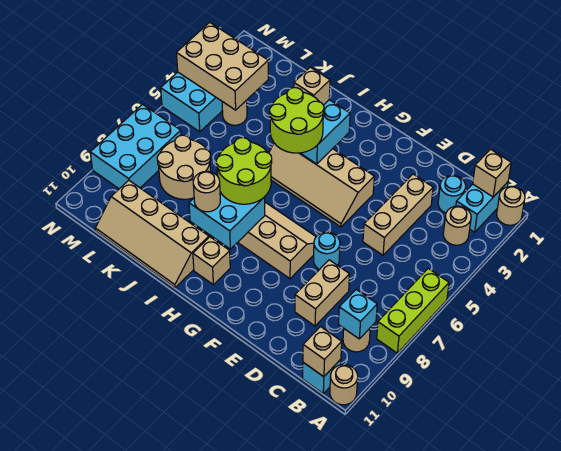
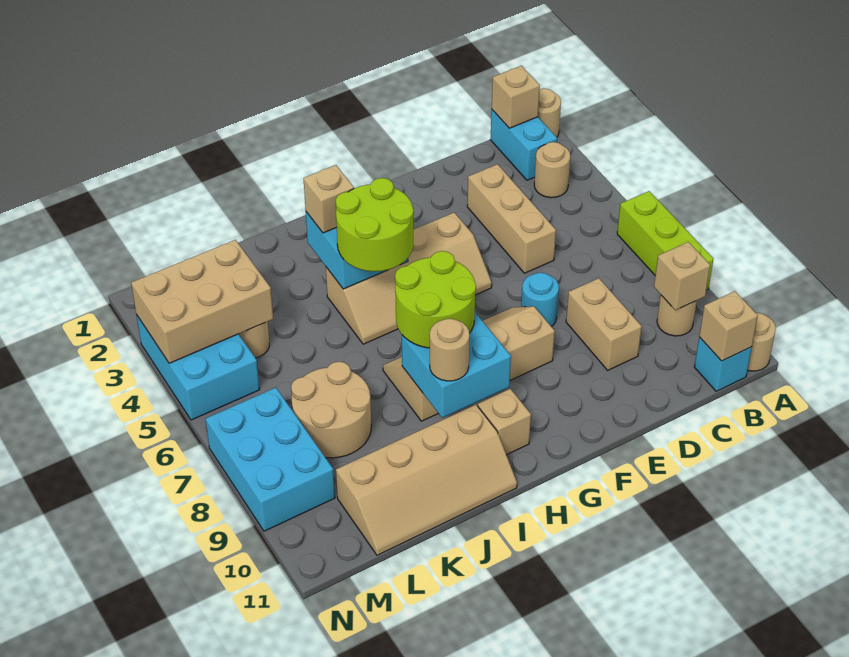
cyan 1x1 brick [338,289,377,339] -> tan 1x1 brick [654,242,710,310]
cyan 1x1 round brick [438,175,466,213] -> none

